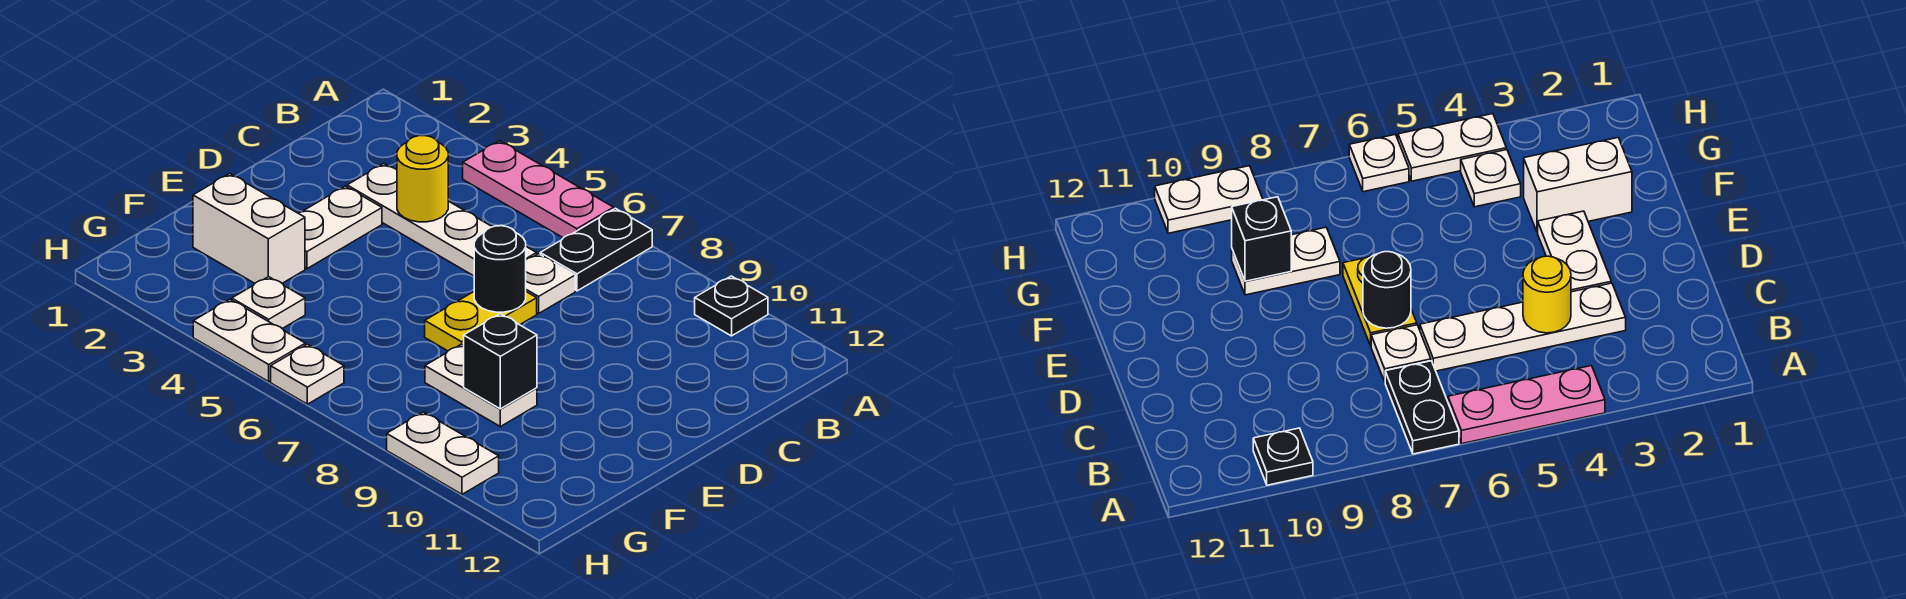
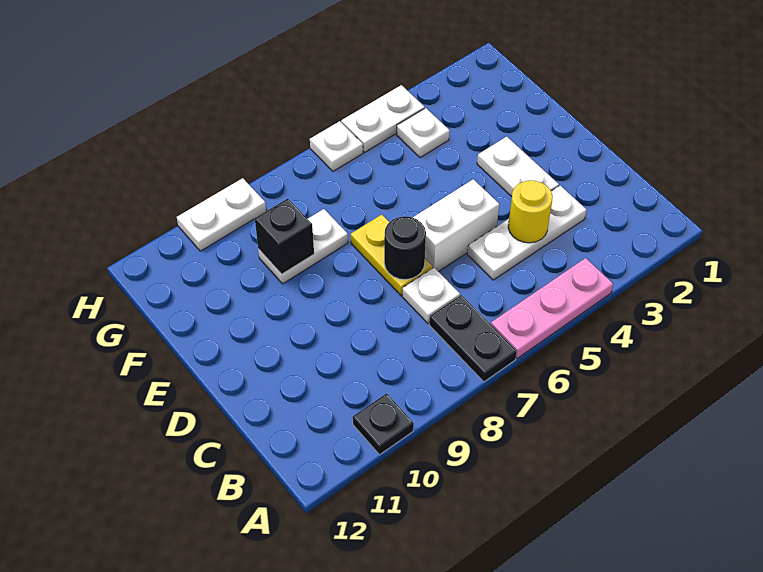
white 1x4 plate [347,164,537,276] -> white 1x3 plate [467,186,586,280]
white 1x2 brick [193,174,305,283] -> white 1x2 brick moved to [413,179,499,272]

